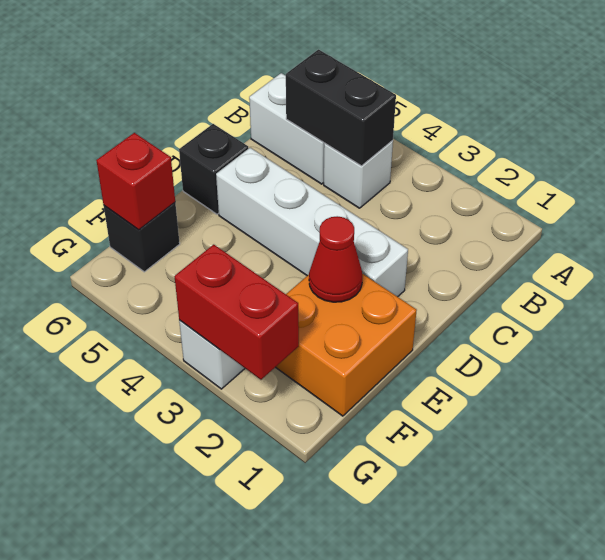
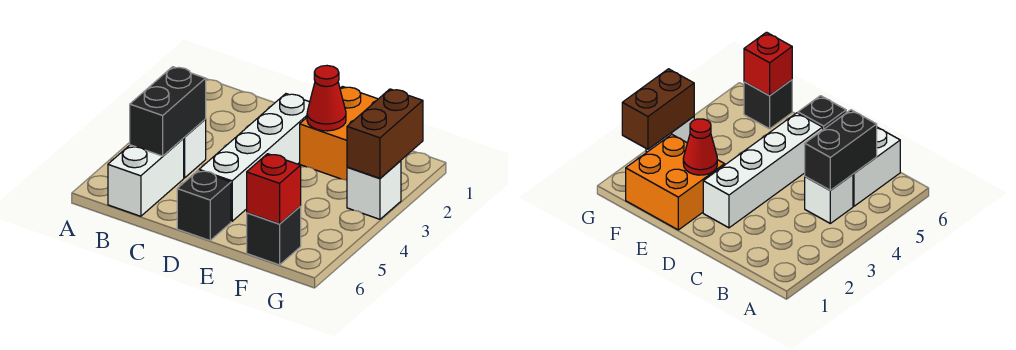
red 1x2 brick [174,245,299,380] -> brown 1x2 brick [347,89,423,178]

